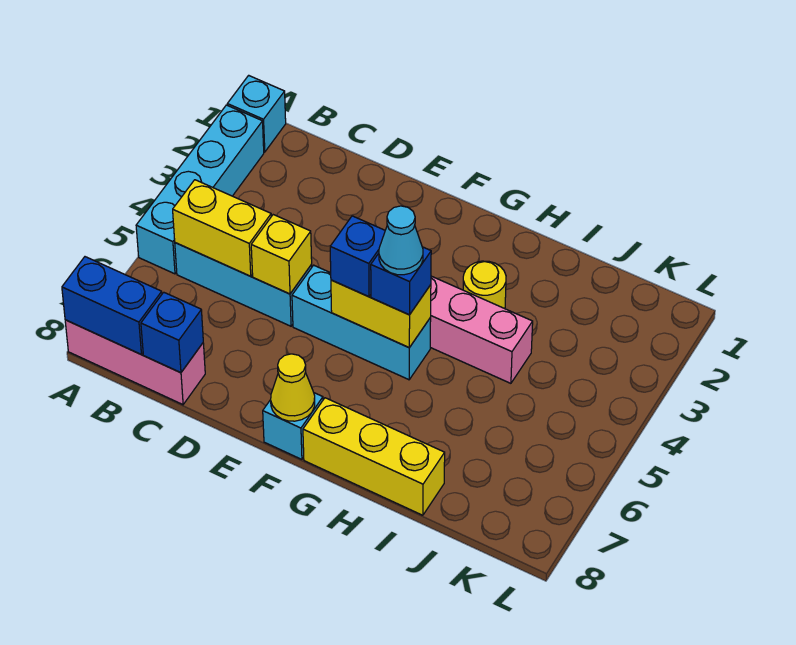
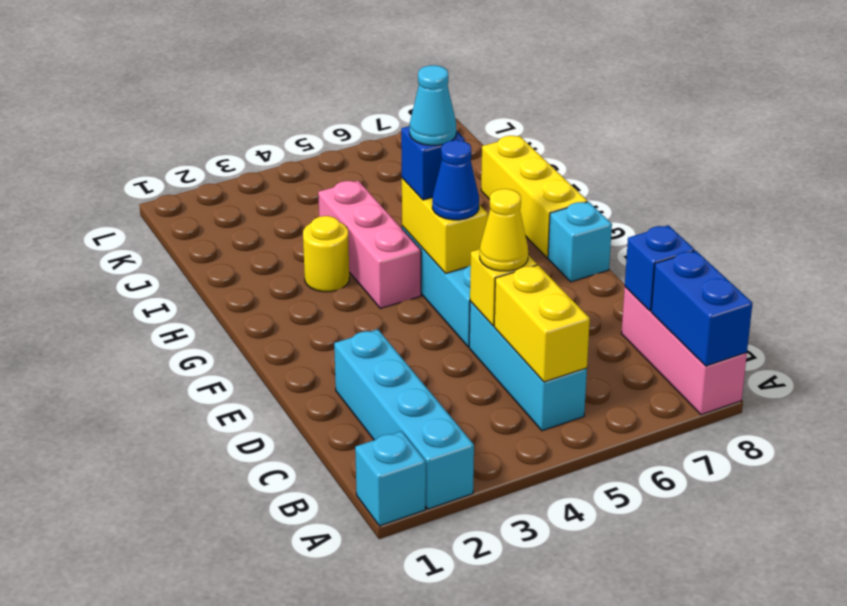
cyan 1x4 brick [136,105,264,274] -> cyan 1x4 brick turned to [334,330,474,509]
blue 1x1 brick [330,216,385,297] -> blue 1x1 cone [432,140,479,220]
yellow 1x1 cone [271,354,315,421] -> yellow 1x1 cone moved to [480,189,528,271]

